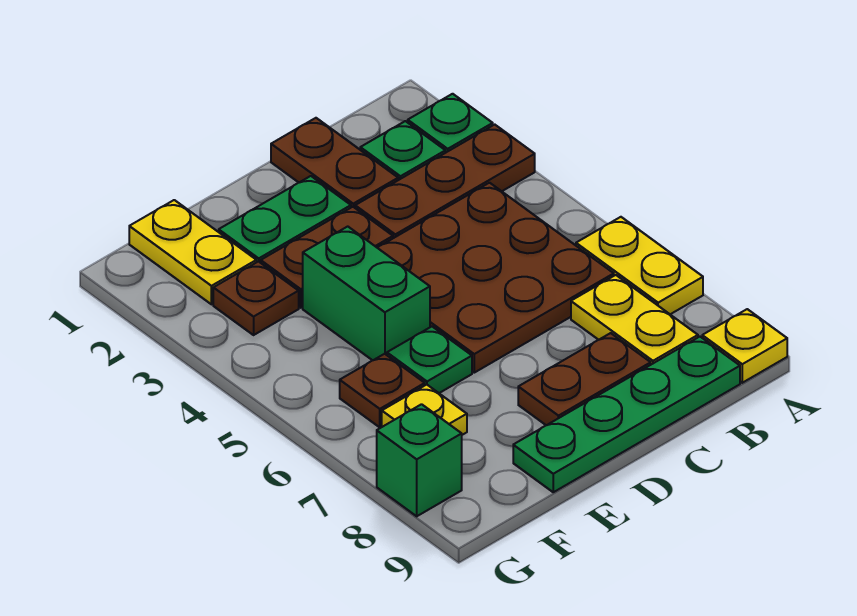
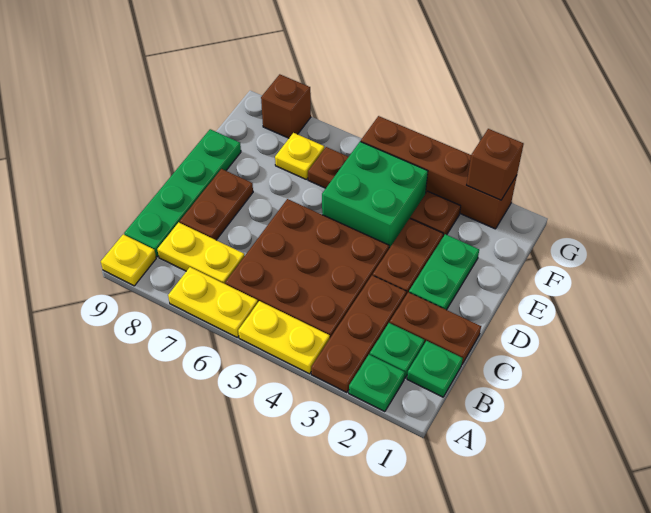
green 1x2 brick [303,226,430,360] -> green 2x2 brick [322,141,428,249]
green 1x1 plate [387,327,472,393] -> green 1x1 plate moved to [407,341,463,397]
yellow 1x2 plate [129,200,256,304] -> yellow 1x2 plate moved to [238,301,330,374]
none -> brown 1x4 brick [361,116,517,229]
none -> brown 1x1 brick [467,129,524,200]
green 1x1 brick [377,404,462,516] -> brown 1x1 brick [261,74,311,138]

